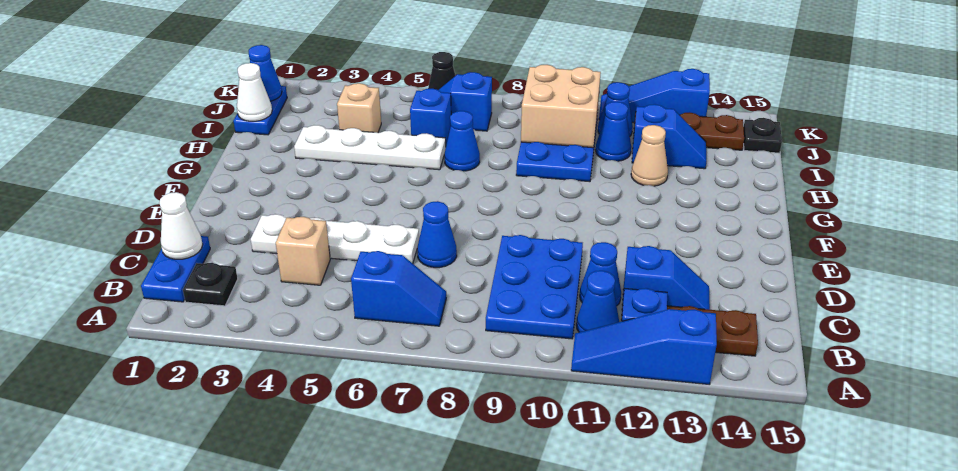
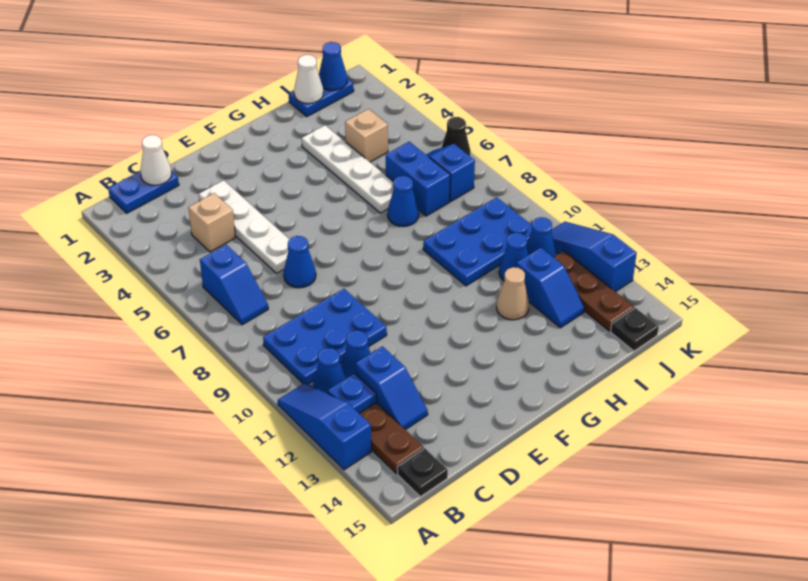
black 1x1 plate [183,263,238,306] -> black 1x1 plate moved to [397,448,448,497]
blue 1x1 brick [410,89,451,145] -> blue 1x2 brick [386,142,450,216]
tan 2x2 brick [521,65,601,148] -> none

